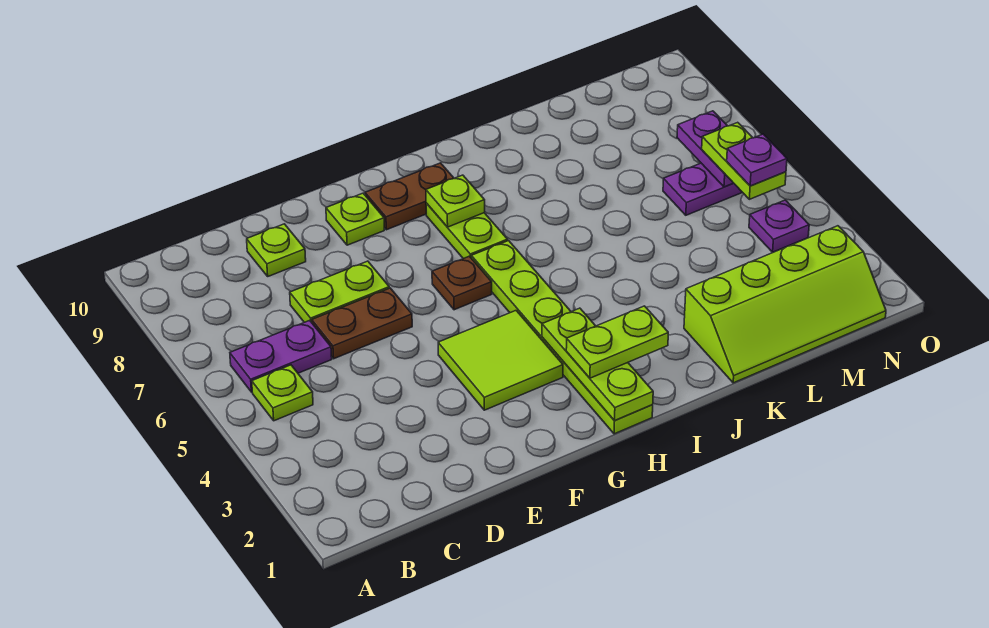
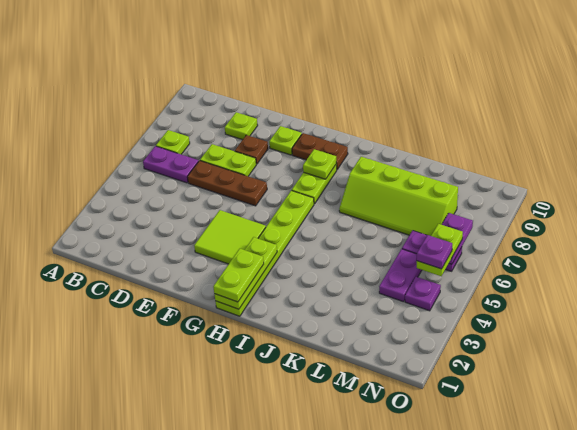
lime 1x1 plate [252,365,313,421] -> lime 1x1 plate moved to [156,130,190,154]
brown 1x2 plate [312,288,412,359] -> brown 1x3 plate [187,161,267,206]
brown 1x1 plate [432,256,492,310] -> brown 1x1 plate moved to [235,135,268,164]
lime 1x2 plate [566,306,668,378] -> lime 1x2 plate turned to [213,249,264,302]
lime 2x4 slope [684,226,886,383] -> lime 2x4 slope moved to [339,157,458,236]
none -> purple 1x2 plate [379,249,422,302]

